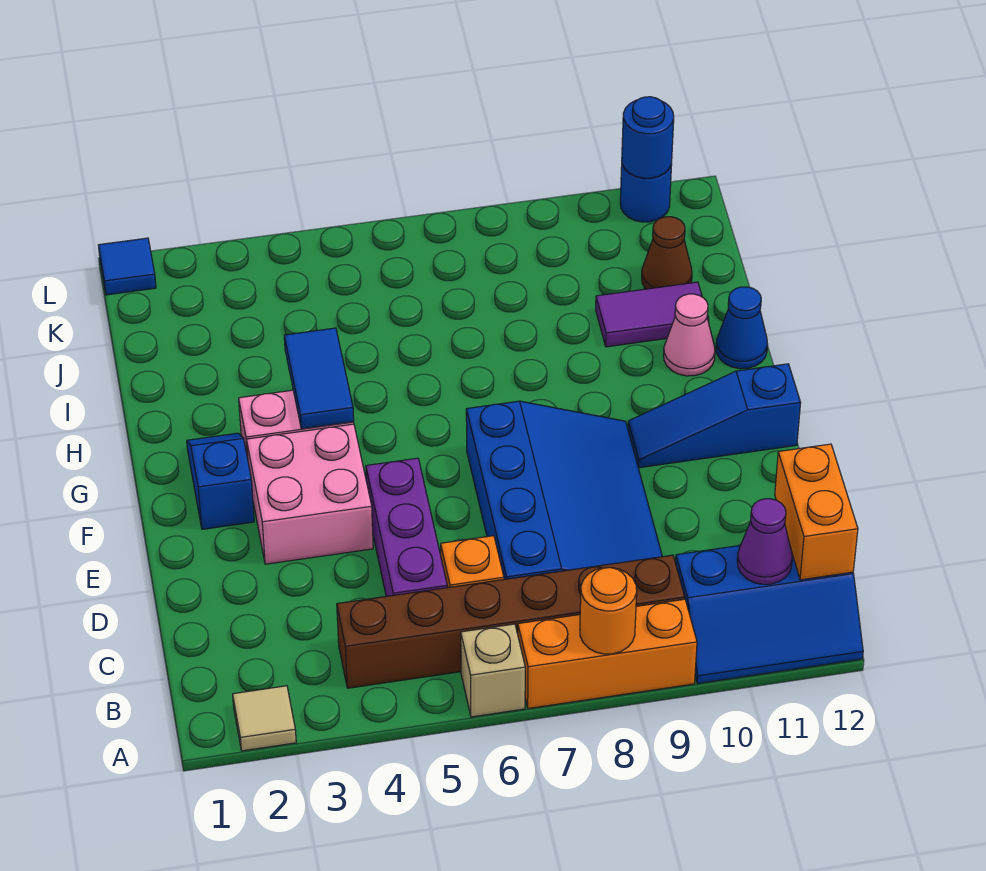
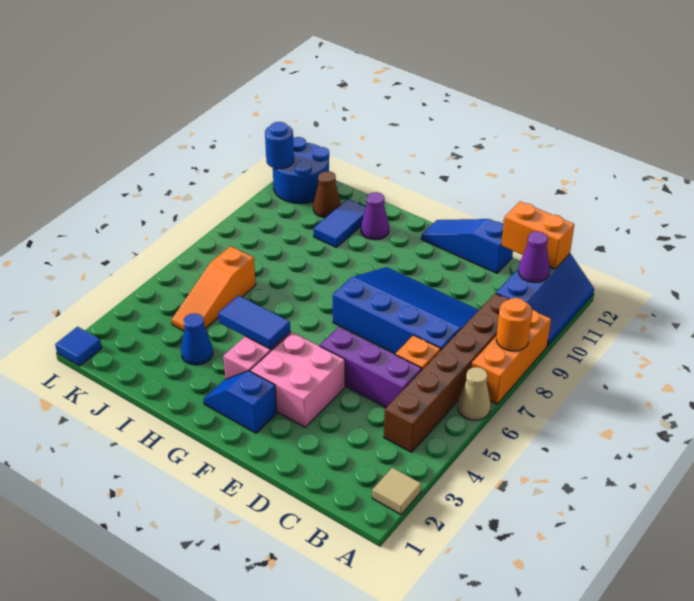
tan 1x1 brick [461,624,525,717] -> tan 1x1 cone [458,367,491,420]
blue 1x3 slope [628,364,801,468] -> blue 1x3 slope turned to [421,219,513,273]
pink 1x1 cone [664,294,715,376] -> purple 1x1 cone [361,192,389,240]
blue 1x1 cone [716,287,768,369] -> blue 1x1 cone moved to [181,313,213,365]
purple 1x2 tile [596,282,709,347] -> blue 1x2 tile [314,199,366,247]
none -> orange 1x3 slope [172,246,256,331]
blue 1x1 round brick [620,164,672,222] -> blue 2x2 round brick [273,137,329,204]

